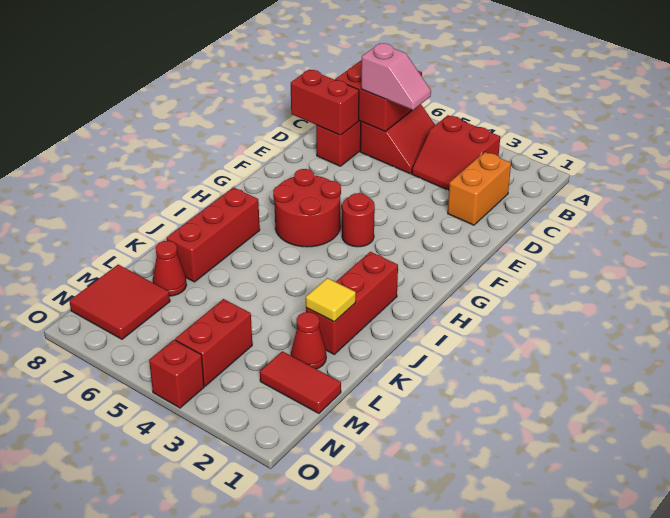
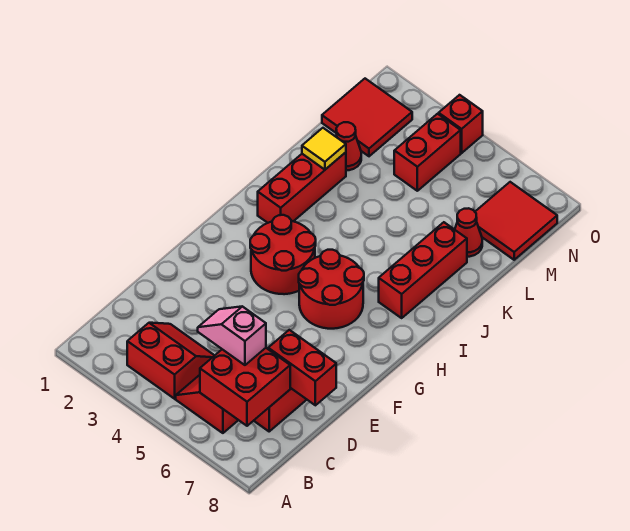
orange 1x2 brick [448,152,511,225] -> none
red 1x1 round brick [342,193,375,247] -> red 2x2 round brick [250,215,316,294]
red 1x2 tile [260,351,341,413] -> red 2x2 tile [322,79,412,156]

